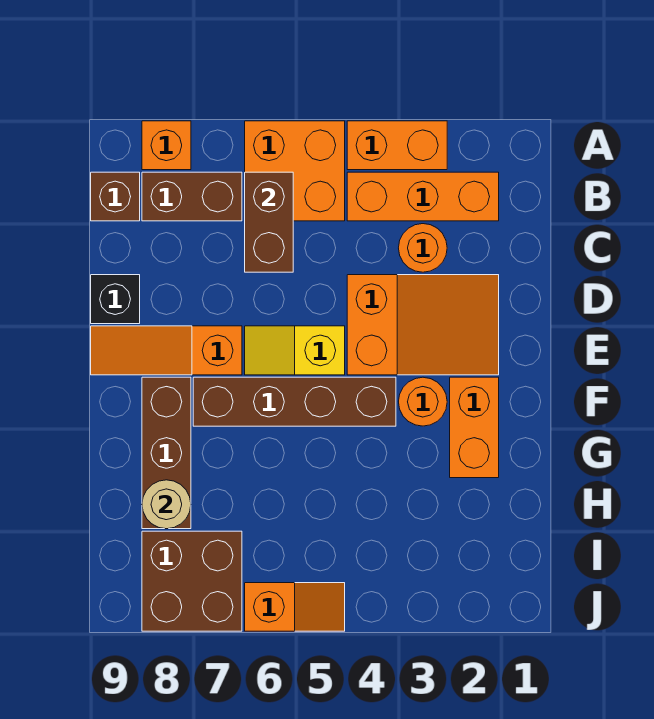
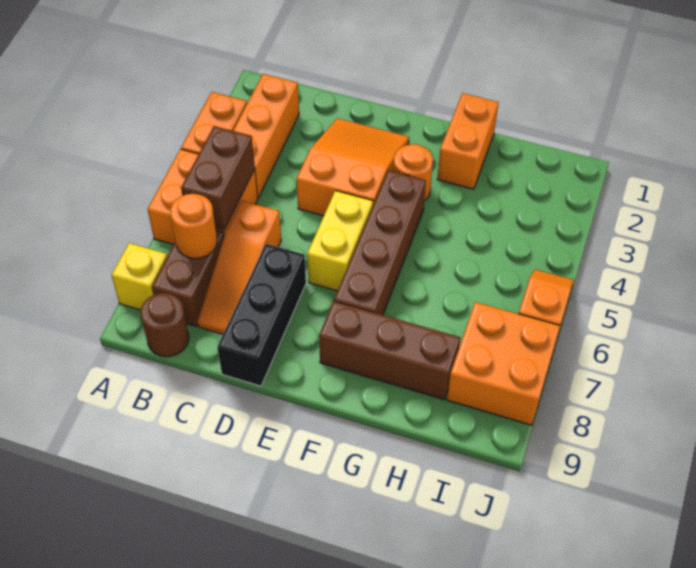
orange 1x1 brick [142,121,191,170] -> yellow 1x1 brick [112,243,167,310]
brown 1x2 brick [245,172,293,272] -> brown 1x2 brick turned to [181,126,255,230]
brown 1x1 brick [91,172,140,221] -> brown 1x1 round brick [141,293,189,357]
orange 1x1 round brick [399,224,447,272] -> orange 1x1 round brick moved to [170,194,217,259]
black 1x1 brick [91,275,140,324] -> black 1x3 brick [217,244,306,386]
yellow 1x2 slope [245,326,345,375] -> yellow 1x2 brick [307,190,373,291]
orange 1x3 slope [91,326,242,375] -> orange 1x3 slope moved to [197,201,281,334]
orange 1x2 brick [450,377,499,478] -> orange 1x2 brick turned to [437,93,499,189]
tan 1x1 round brick [142,480,191,529] -> none
brown 2x2 brick [142,531,242,631] -> orange 2x2 brick [447,302,560,425]

